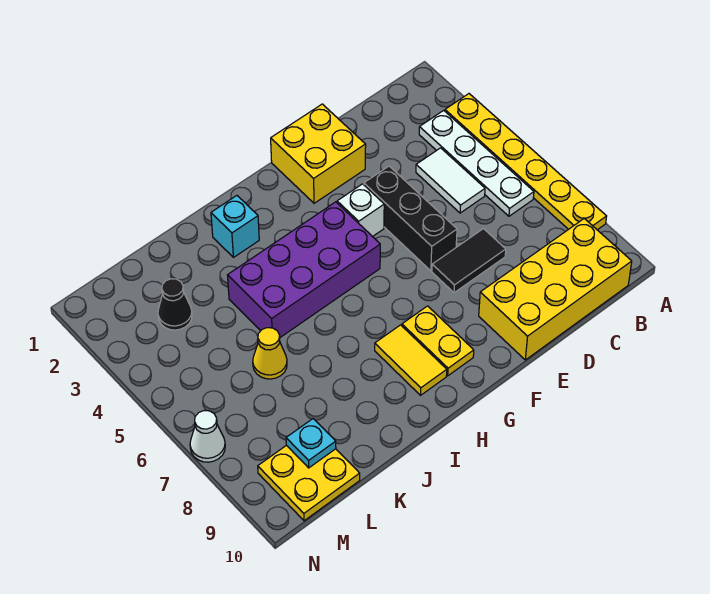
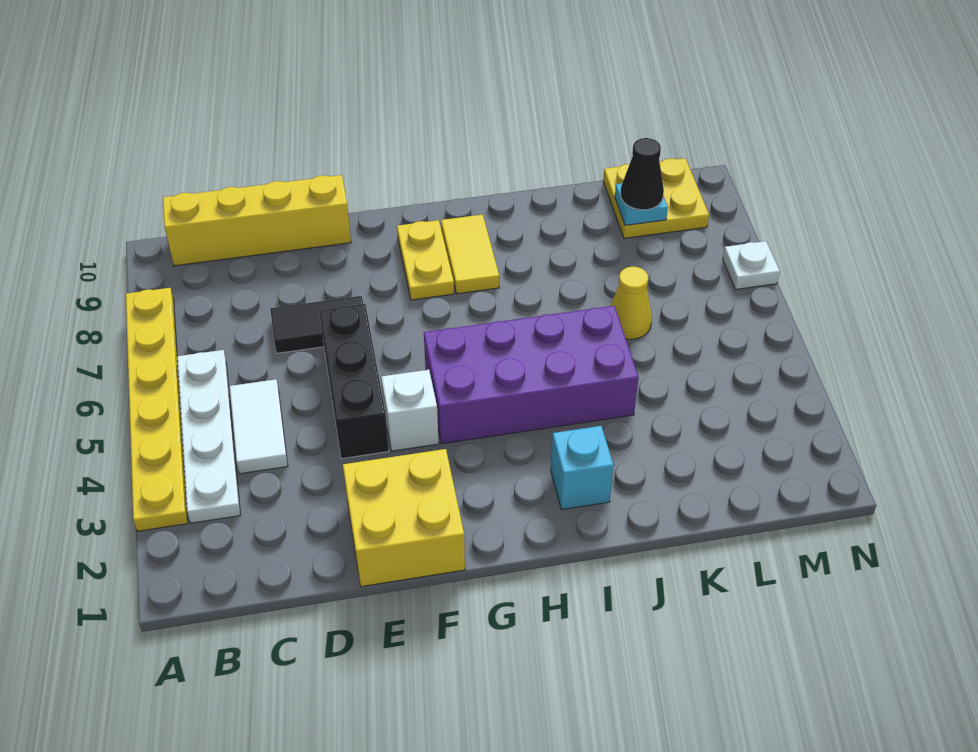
yellow 2x4 brick [479,219,632,360] -> yellow 1x4 brick [163,175,351,266]
black 1x1 cone [158,279,192,330] -> black 1x1 cone moved to [620,138,664,210]
white 1x1 cone [190,411,225,462] -> white 1x1 plate [723,241,780,290]

